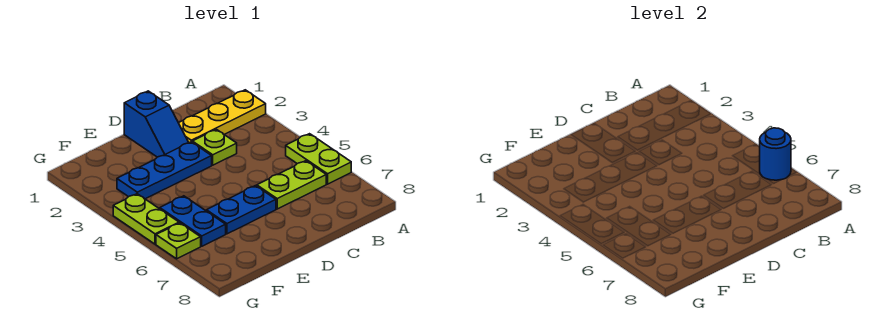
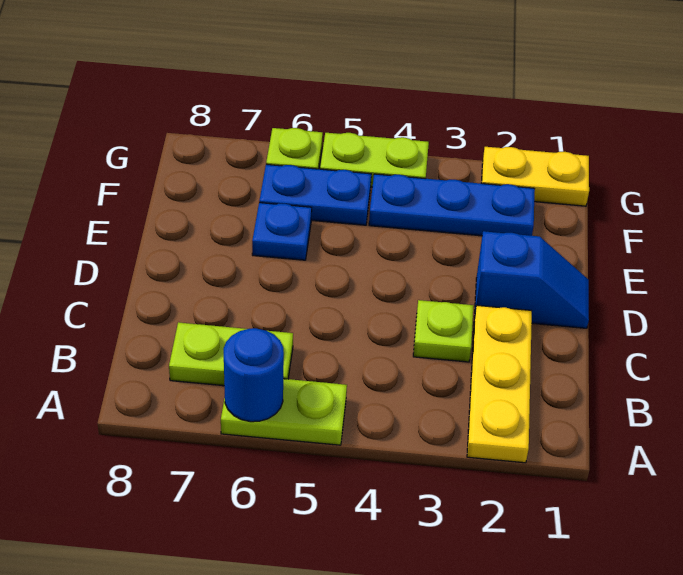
lime 1x2 plate [257,161,326,209] -> lime 1x2 plate turned to [169,322,293,386]
blue 1x2 slope [124,91,189,157] -> blue 1x2 slope turned to [474,231,589,328]
blue 1x3 plate [117,142,212,199] -> blue 1x3 plate turned to [369,174,535,236]
blue 1x2 plate [206,186,276,234] -> blue 1x1 plate [252,203,312,260]
none -> yellow 1x2 plate [481,147,589,206]

